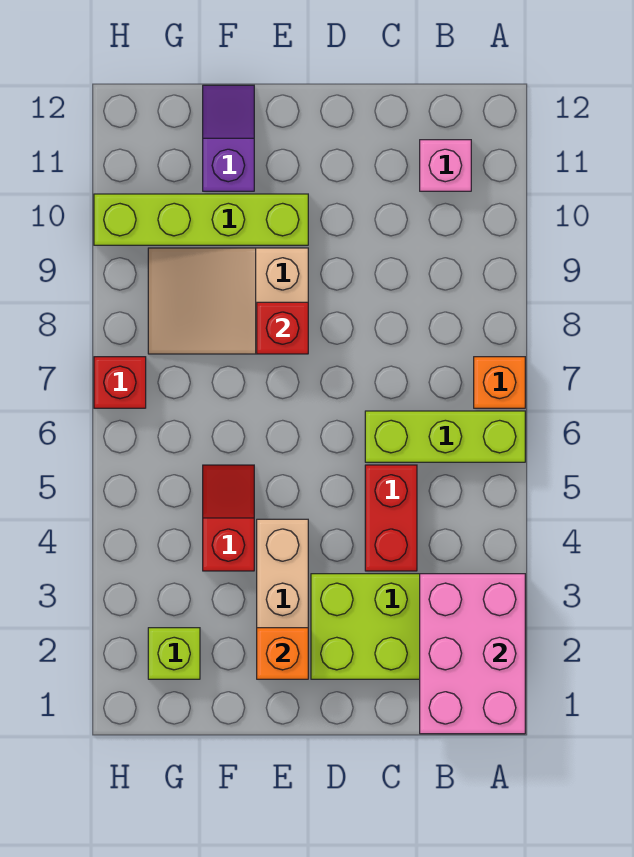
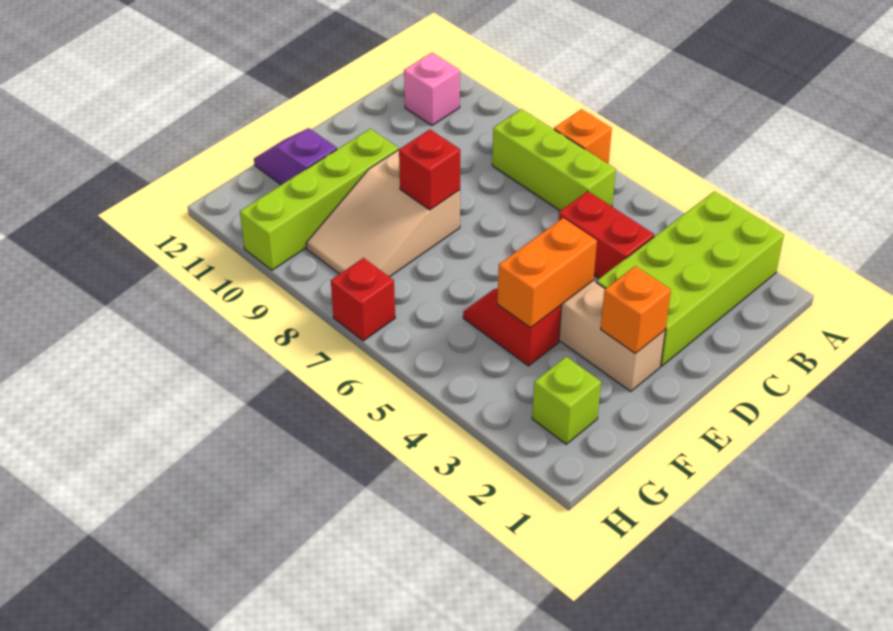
pink 2x3 brick [420,574,525,734] -> none
lime 1x3 brick [365,411,525,462] -> lime 1x3 brick turned to [492,109,616,211]
none -> orange 1x2 brick [497,218,597,328]

